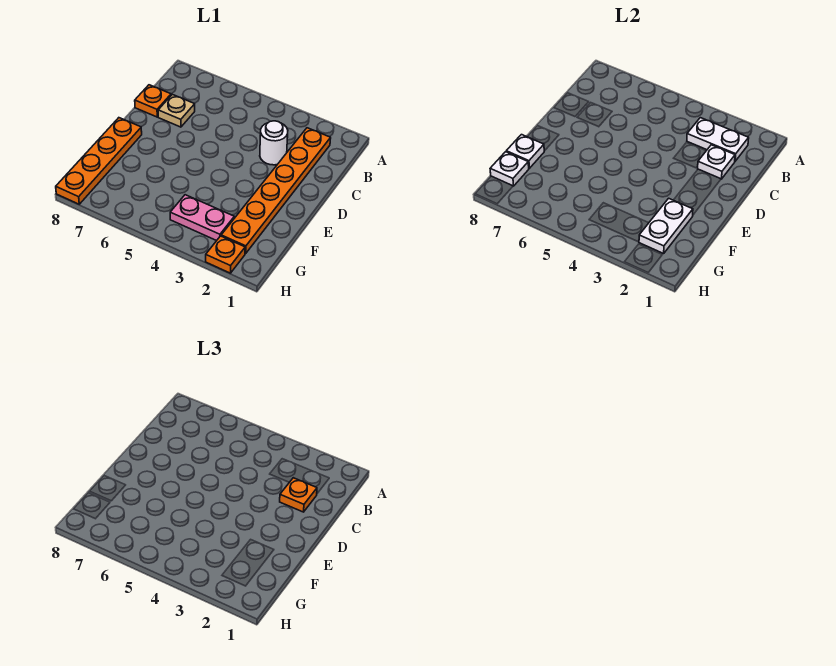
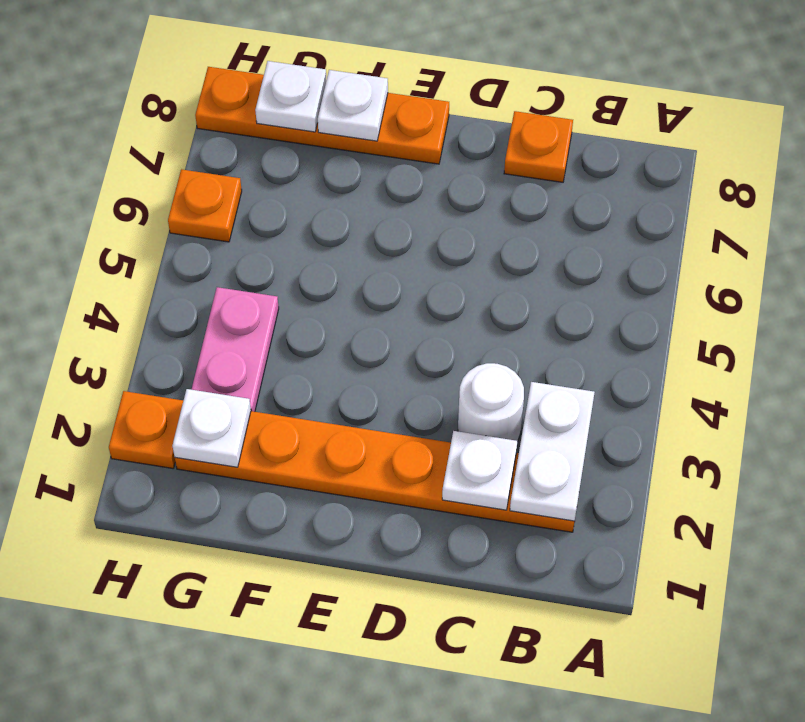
orange 1x1 plate [280,478,317,512] -> orange 1x1 plate moved to [168,169,242,242]
tan 1x1 plate [158,94,195,127] -> none
white 1x2 plate [639,198,693,253] -> white 1x1 plate [173,389,251,467]

